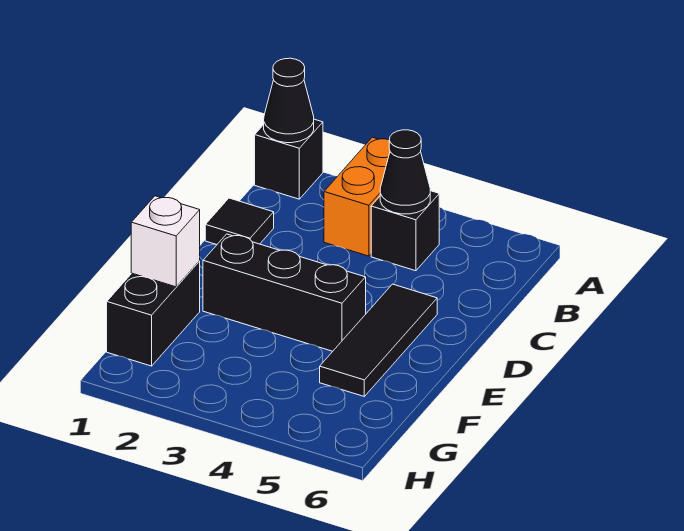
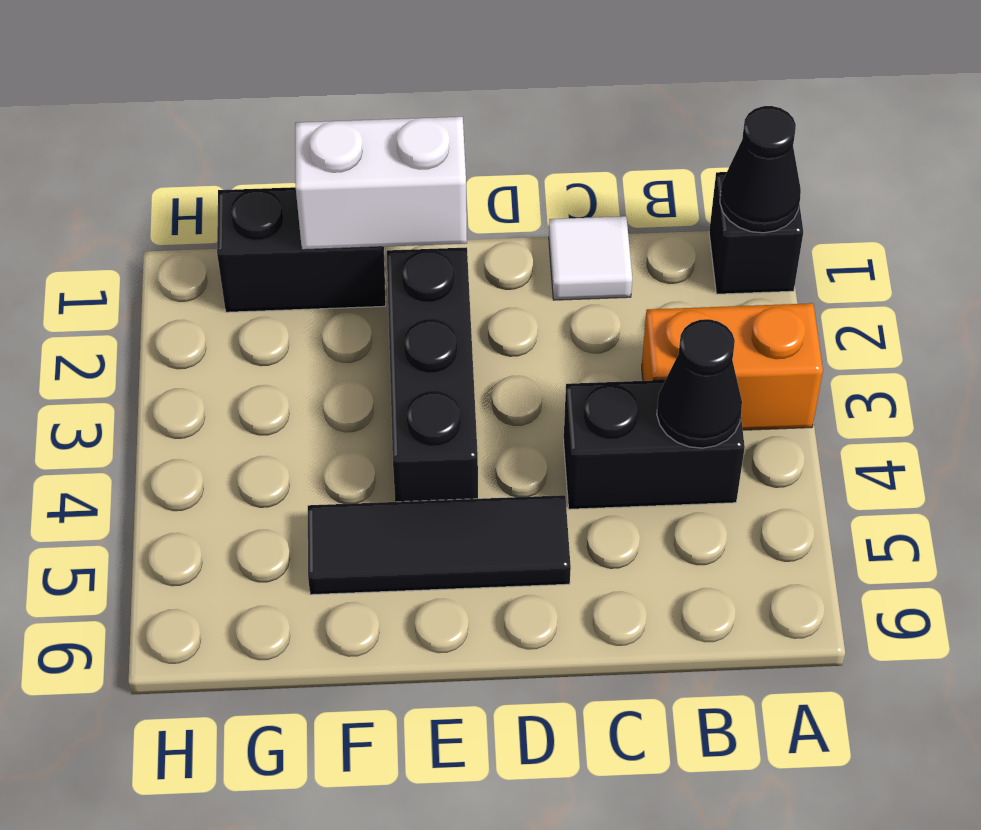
black 1x1 brick [371,191,439,271] -> black 1x2 brick [564,380,745,509]
black 1x1 tile [205,198,274,245] -> white 1x1 tile [549,216,632,300]
white 1x1 brick [131,196,200,287] -> white 1x2 brick [295,117,467,250]

